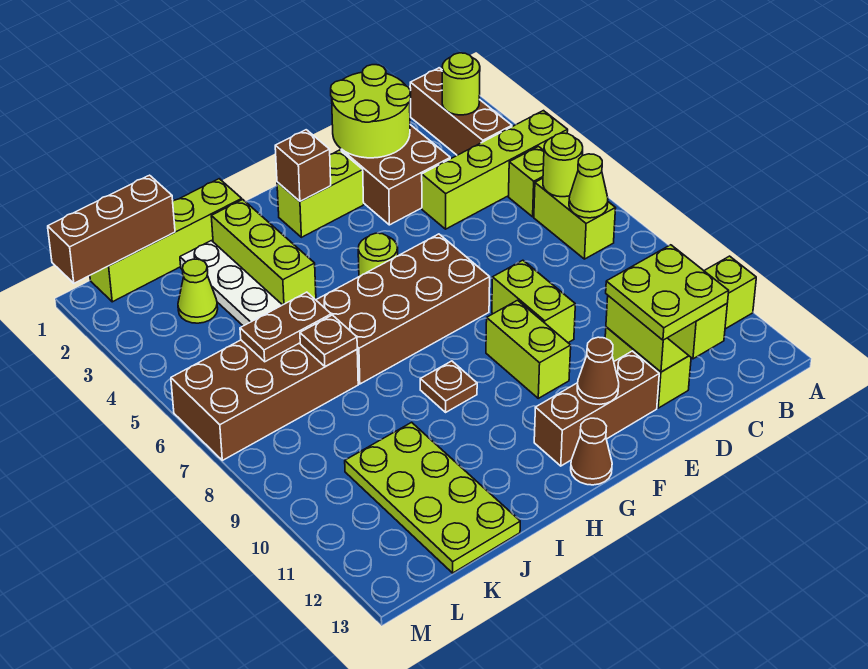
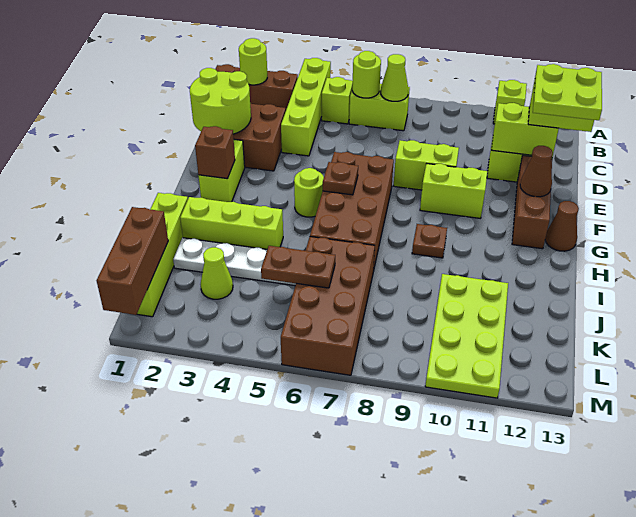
brown 1x2 plate [240,292,331,362] -> brown 1x2 plate turned to [261,246,335,288]
brown 1x1 plate [300,315,357,366] -> brown 1x1 plate moved to [323,162,358,195]
lime 2x4 plate [345,422,520,573] -> lime 2x4 plate turned to [425,274,508,398]

